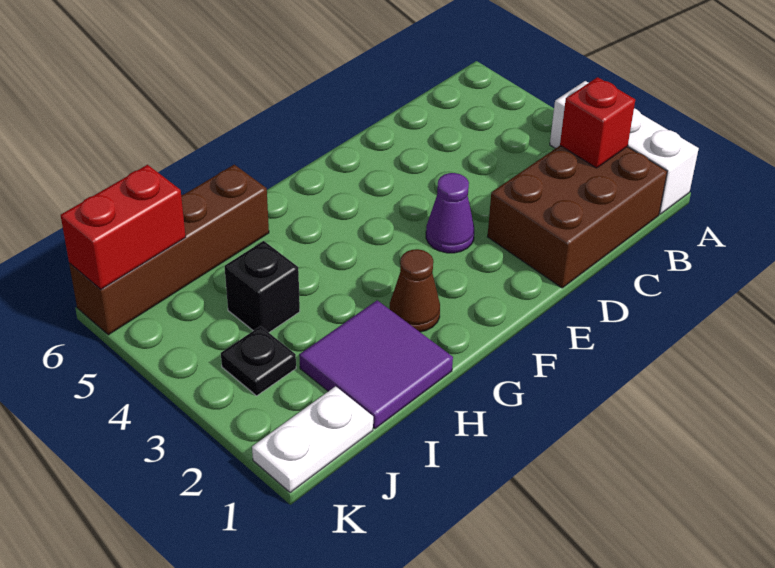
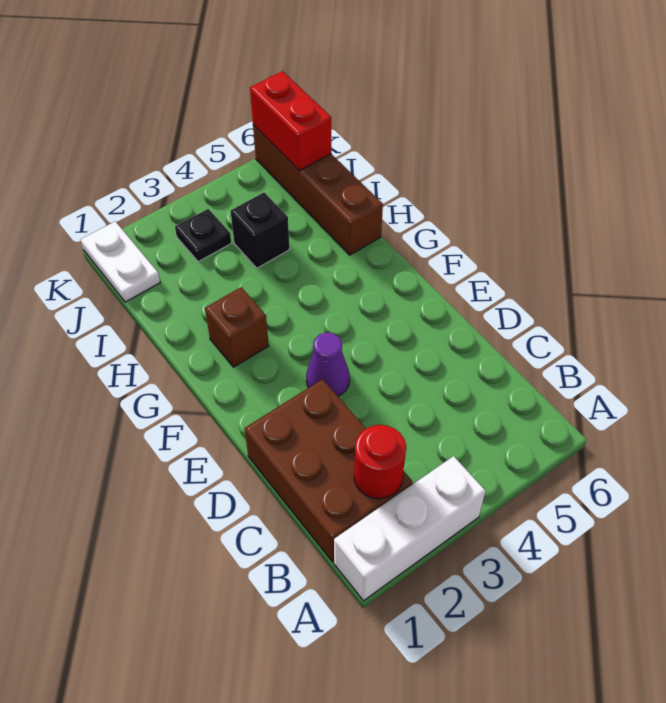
red 1x1 brick [560,77,635,168] -> red 1x1 round brick [354,425,406,499]
brown 1x1 cone [390,249,440,332] -> brown 1x1 brick [205,287,269,367]
purple 2x2 tile [299,300,453,429] -> none

